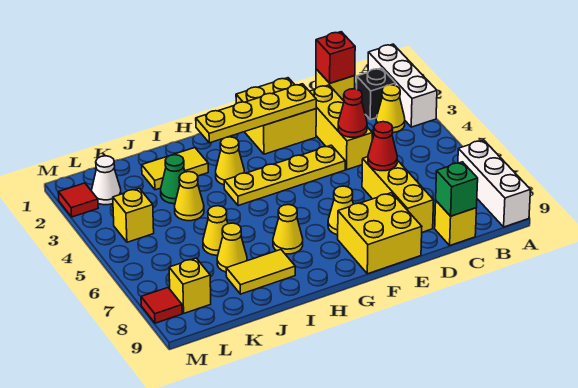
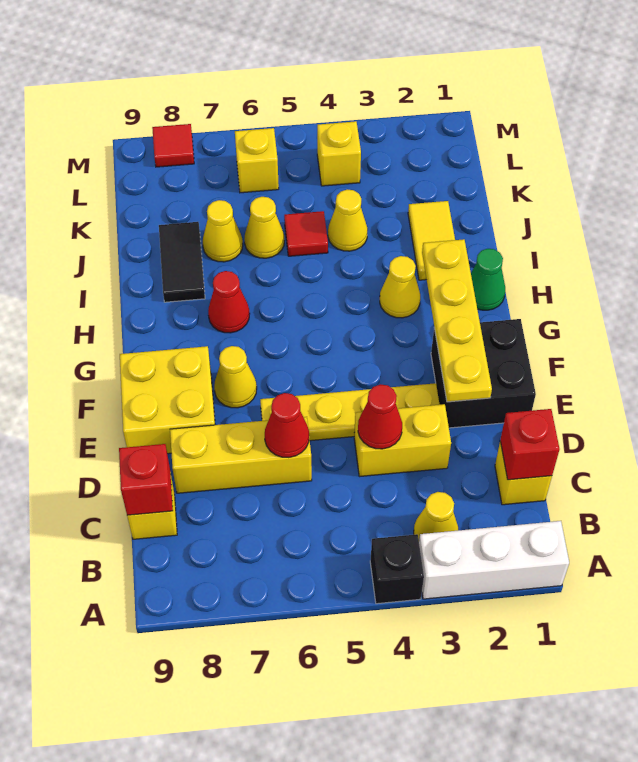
white 1x3 brick [458,140,530,227] -> none
black 1x1 brick [357,68,396,120] -> black 1x1 brick moved to [370,534,424,604]
green 1x1 brick [436,162,478,216] -> red 1x1 brick [119,444,173,515]
yellow 1x3 brick [310,85,372,170] -> yellow 1x2 brick [354,404,451,477]
yellow 2x2 brick [236,78,316,154] -> black 2x2 brick [431,319,536,428]
yellow 1x4 plate [224,145,345,206] -> yellow 1x4 plate turned to [260,383,440,441]
yellow 1x1 cone [273,205,303,254] -> red 1x1 cone [208,271,250,333]
yellow 1x2 tile [226,250,295,294] -> black 1x2 tile [159,222,205,302]
green 1x1 cone [161,155,185,204] -> green 1x1 cone moved to [471,249,505,310]
white 1x1 cone [92,156,121,205] -> none
yellow 1x1 brick [169,258,211,313] -> yellow 1x1 brick moved to [235,128,279,193]
red 1x1 tile [58,183,98,217] -> red 1x1 tile moved to [284,211,328,256]

